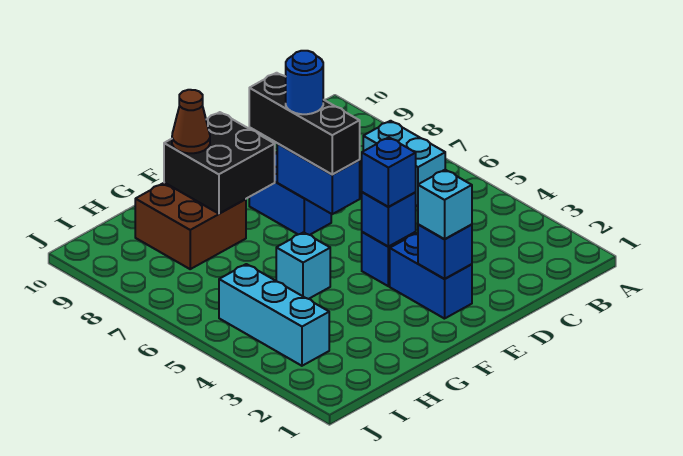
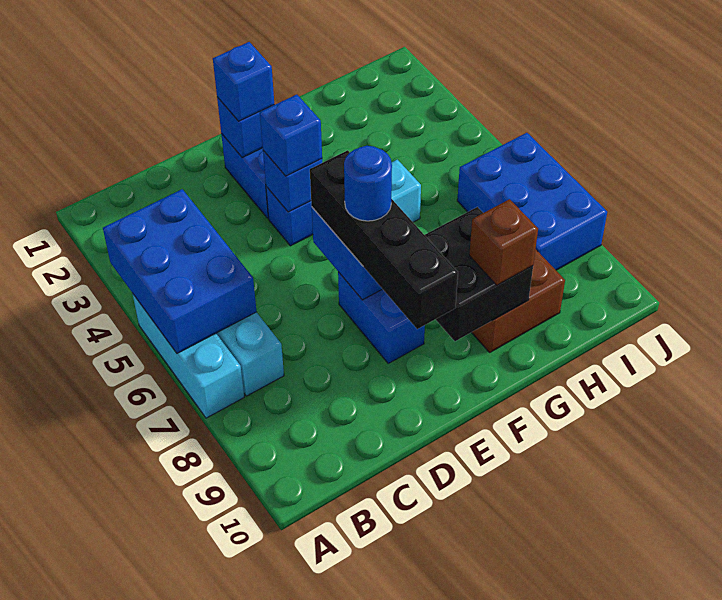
none -> blue 2x3 brick [103,189,257,353]
cyan 1x1 brick [418,170,472,239] -> blue 1x1 brick [213,42,274,121]
black 1x3 brick [249,73,360,175] -> black 1x4 brick [310,150,458,329]
brown 1x1 cone [172,90,210,153] -> brown 1x1 brick [469,199,538,285]
cyan 1x3 brick [219,264,329,366] -> cyan 1x3 brick moved to [132,293,244,418]
none -> blue 2x3 brick [457,133,607,270]

